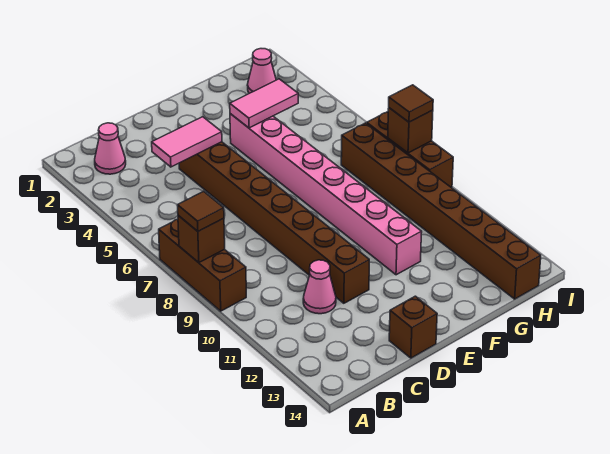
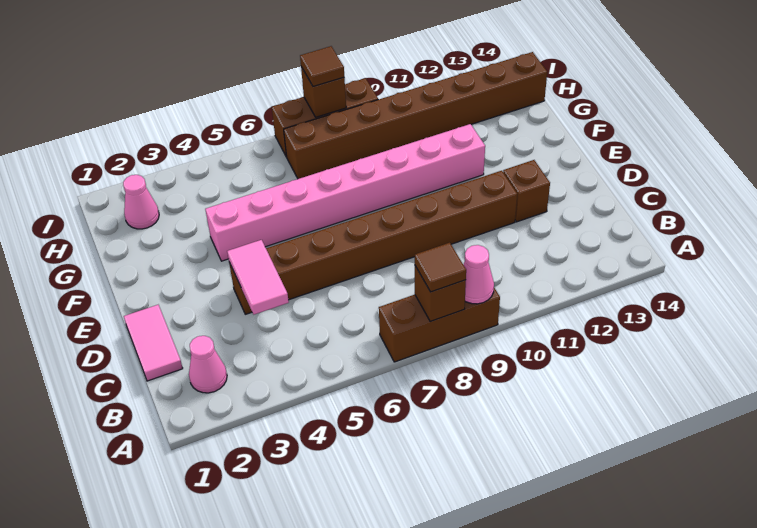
pink 1x1 cone [303,260,336,314] -> pink 1x1 cone moved to [463,245,494,304]
brown 1x1 brick [389,296,437,358] -> brown 1x1 brick moved to [503,160,550,222]
pink 1x2 tile [230,79,298,128] -> pink 1x2 tile moved to [124,305,183,381]

